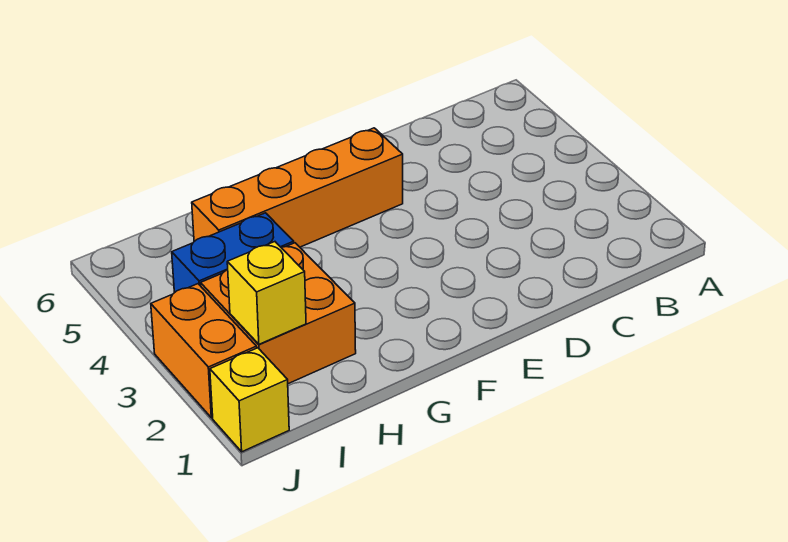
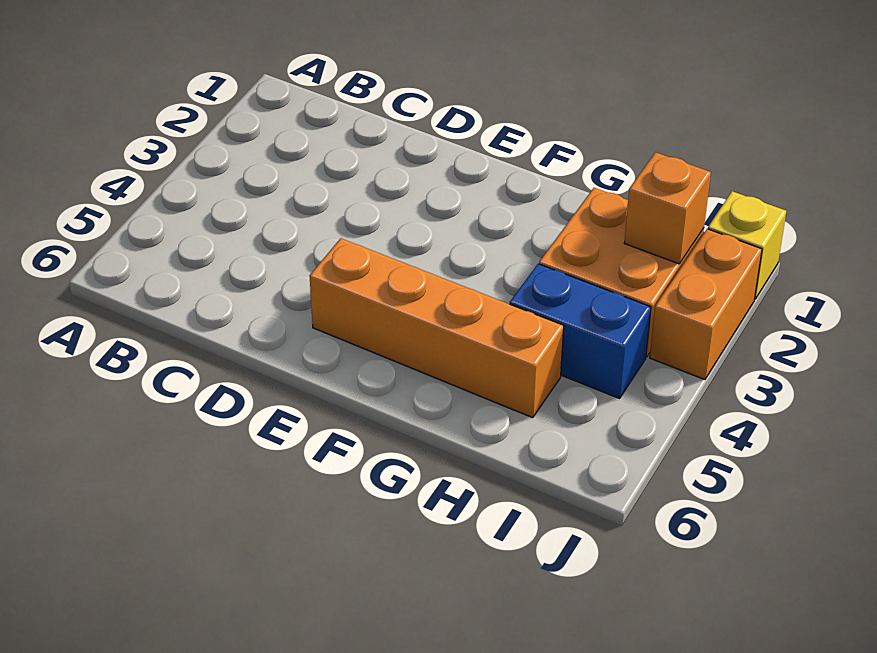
yellow 1x1 brick [227,242,306,344] -> orange 1x1 brick [624,152,711,264]

